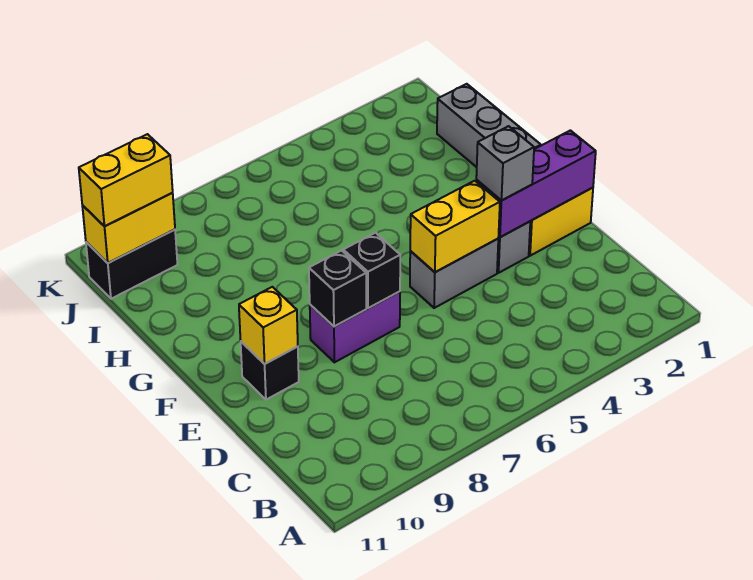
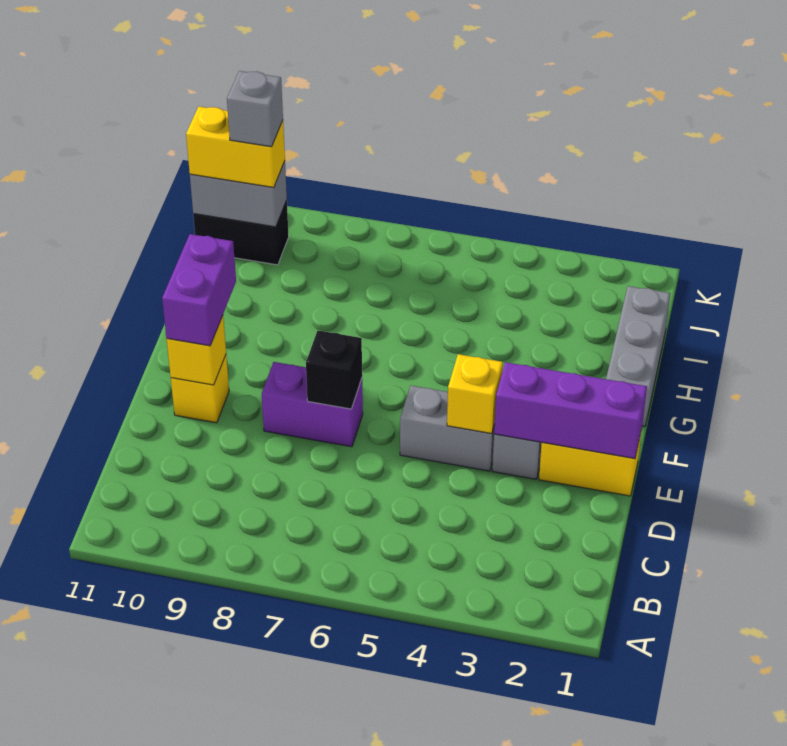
grey 1x1 brick [476,126,534,201] -> grey 1x1 brick moved to [227,71,283,147]
yellow 1x2 brick [410,181,500,272] -> yellow 1x1 brick [447,354,503,434]
black 1x1 brick [309,251,366,327] -> none
black 1x1 brick [241,342,299,400] -> yellow 1x1 brick [171,355,229,423]
none -> purple 1x2 brick [162,234,236,346]
yellow 1x2 brick [82,193,175,263] -> grey 1x2 brick [190,161,287,227]

